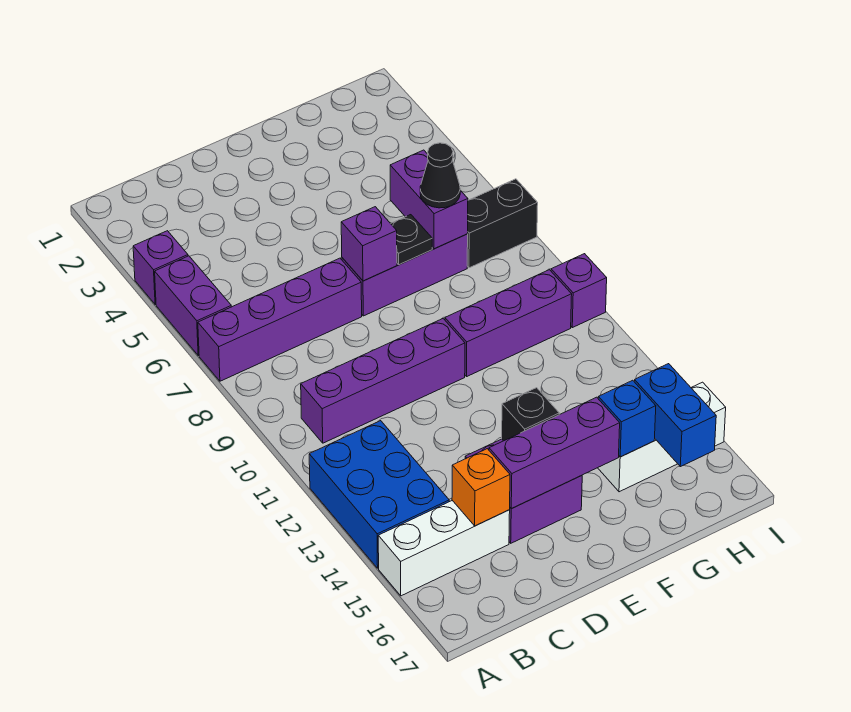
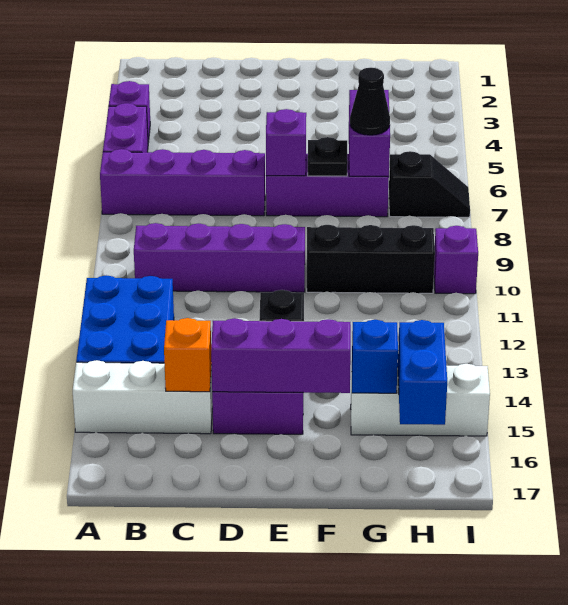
purple 1x3 brick [445,270,572,376] -> black 1x3 brick [307,225,435,293]
black 1x2 brick [467,179,538,268] -> black 1x2 slope [389,151,470,217]

